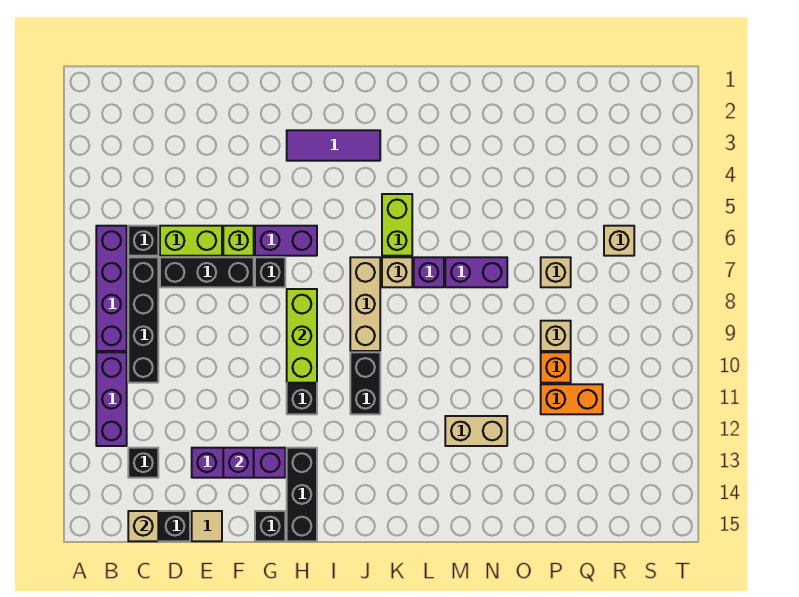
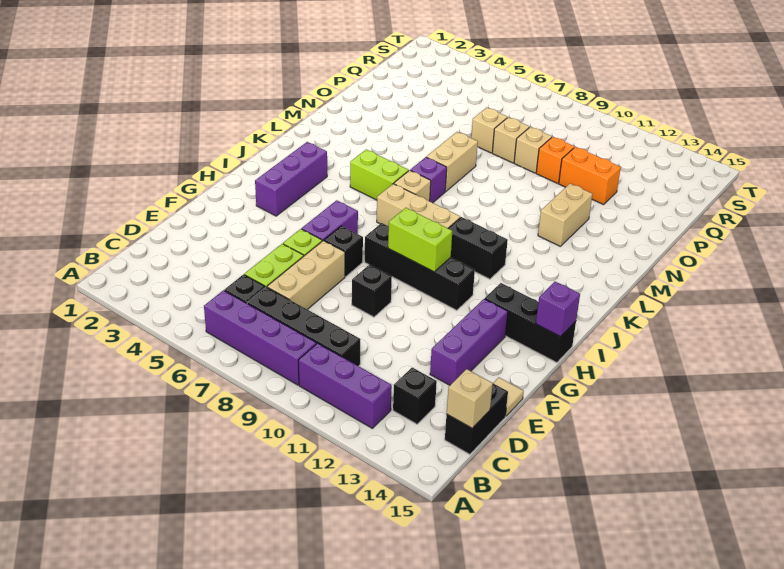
black 1x3 brick [160,257,254,287] -> tan 1x3 brick [267,241,345,309]
purple 1x1 brick [223,448,254,478] -> purple 1x1 brick moved to [536,282,580,337]
black 1x1 brick [255,511,285,541] -> black 1x1 brick moved to [352,265,392,317]
purple 1x3 tile [287,130,380,161] -> purple 1x3 brick [255,142,327,216]
lime 1x3 brick [287,289,317,383] -> lime 1x2 brick [388,208,452,272]
purple 1x2 brick [445,257,507,287] -> tan 1x2 brick [427,132,478,191]
orange 1x2 brick [541,384,603,414] -> orange 1x2 brick turned to [559,147,621,205]
tan 1x1 brick [604,226,634,256] -> tan 1x1 brick moved to [492,117,529,163]

